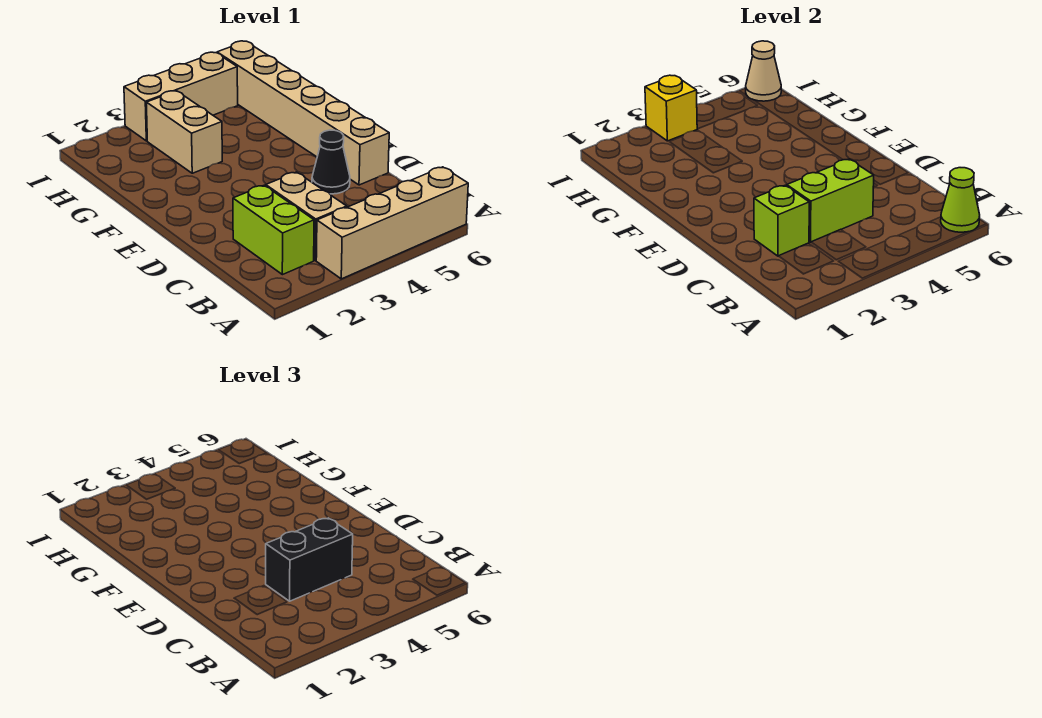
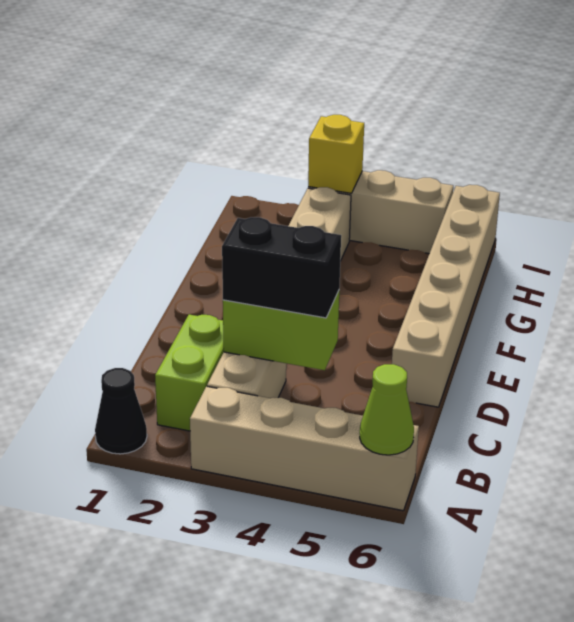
lime 1x1 brick [754,185,809,256] -> none
black 1x1 cone [312,130,350,194] -> black 1x1 cone moved to [95,368,147,454]
tan 1x1 cone [746,41,781,101] -> none

